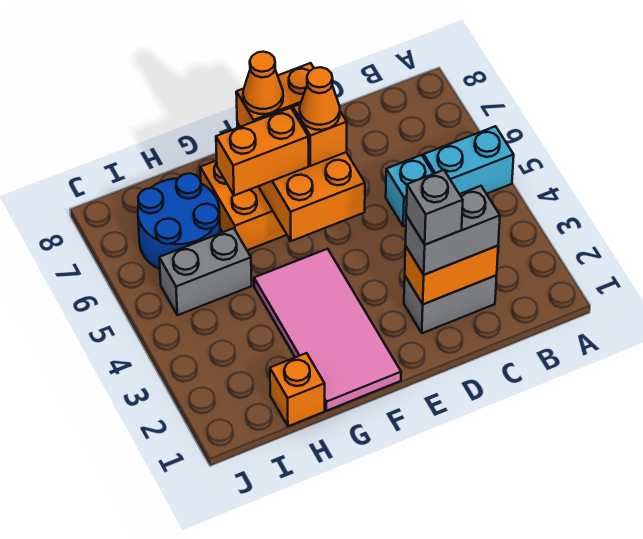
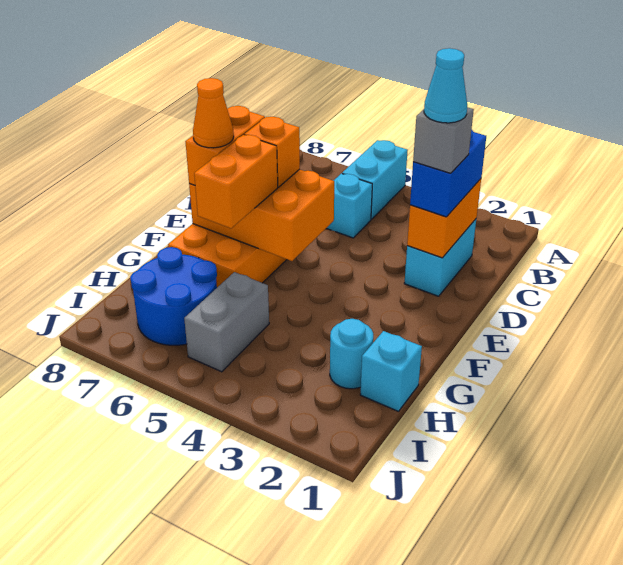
grey 1x2 brick [404,275,497,333] -> cyan 1x2 brick [404,219,476,296]
grey 1x2 brick [405,186,500,275] -> blue 1x2 brick [410,129,486,217]
none -> cyan 1x1 cone [424,48,467,123]
orange 1x1 cone [300,67,340,130] -> none
pink 2x4 tile [254,249,401,411] -> none
orange 1x1 brick [270,353,325,426] -> cyan 1x1 brick [360,331,422,411]
none -> cyan 1x1 round brick [330,319,373,389]

